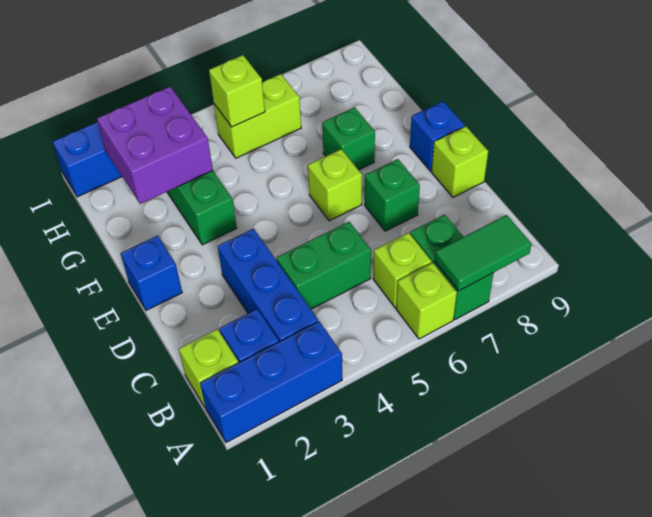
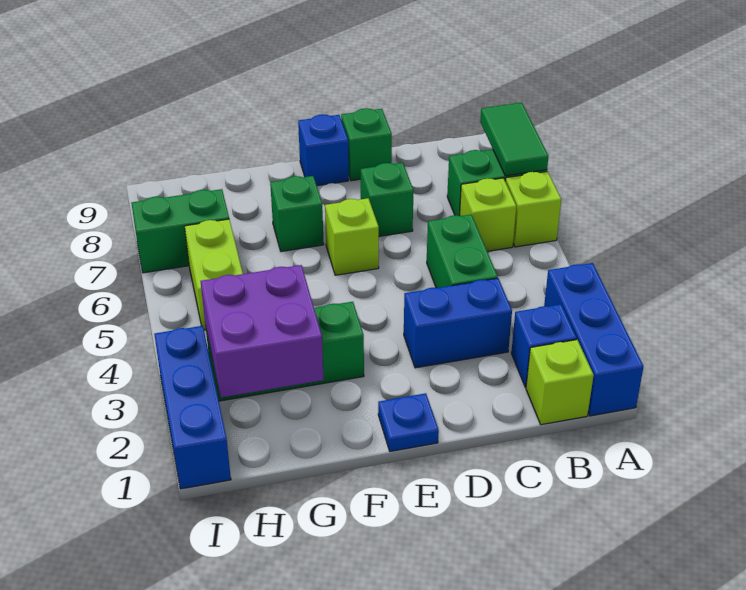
blue 1x3 brick [218,229,318,342] -> blue 1x2 brick [404,278,512,368]
lime 1x1 brick [432,126,488,197] -> green 1x1 brick [341,108,392,181]
blue 1x1 brick [121,236,182,310] -> blue 1x1 plate [378,393,439,451]
lime 1x1 brick [209,55,265,127] -> none
none -> green 1x2 brick [131,189,229,273]

